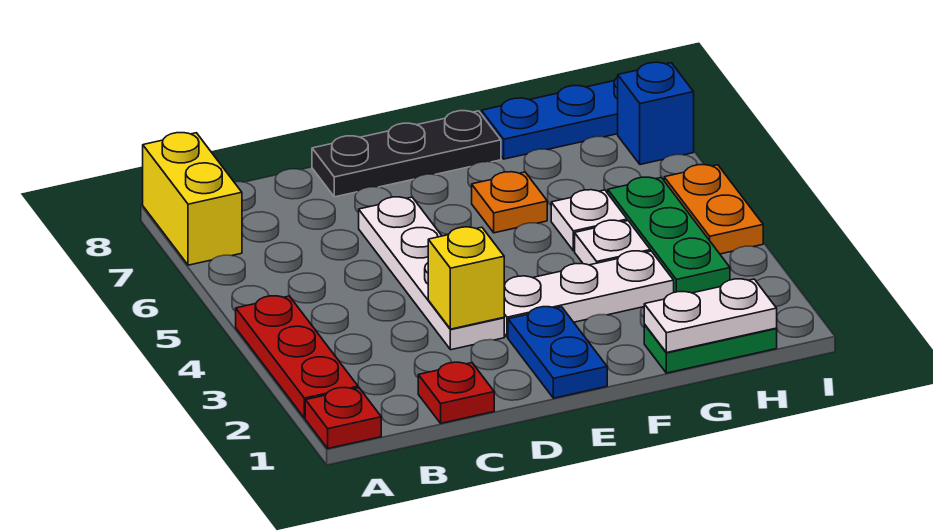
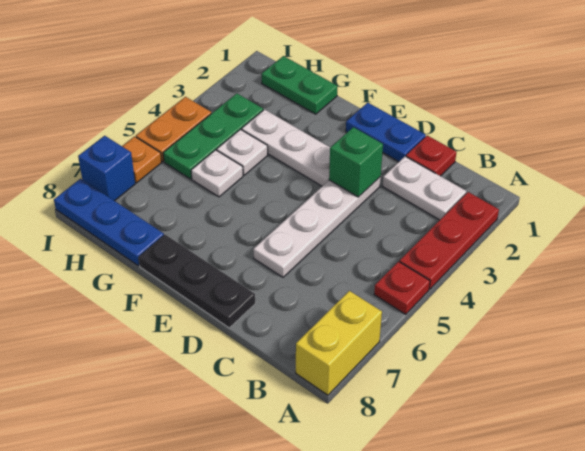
red 1x1 plate [305,388,381,448] -> red 1x1 plate moved to [374,262,430,314]
yellow 1x1 brick [428,227,504,329] -> green 1x1 brick [329,127,383,197]
blue 1x2 plate [508,307,607,398] -> blue 1x2 plate turned to [346,103,426,162]
orange 1x1 plate [472,172,547,233] -> orange 1x1 plate moved to [122,136,162,183]
white 1x2 plate [644,279,777,353] -> white 1x2 plate moved to [383,156,466,220]

